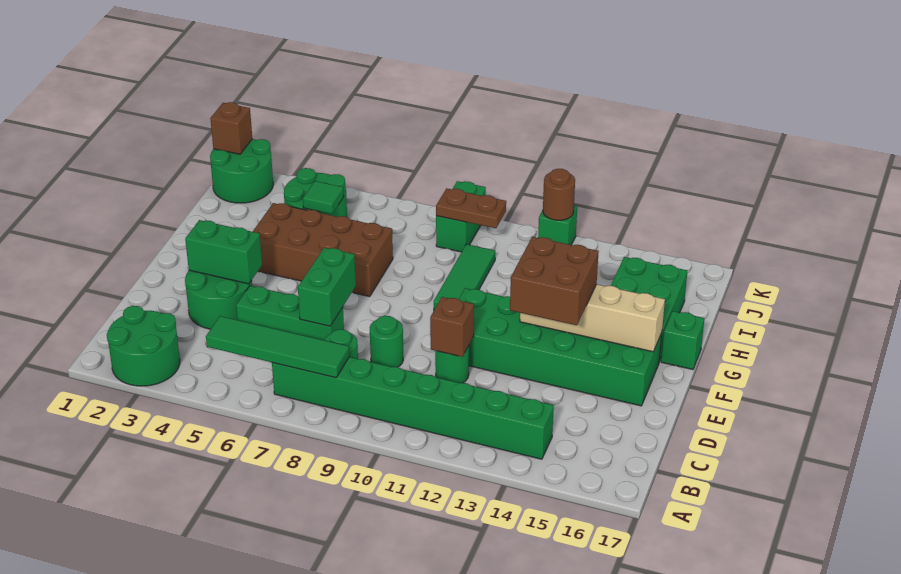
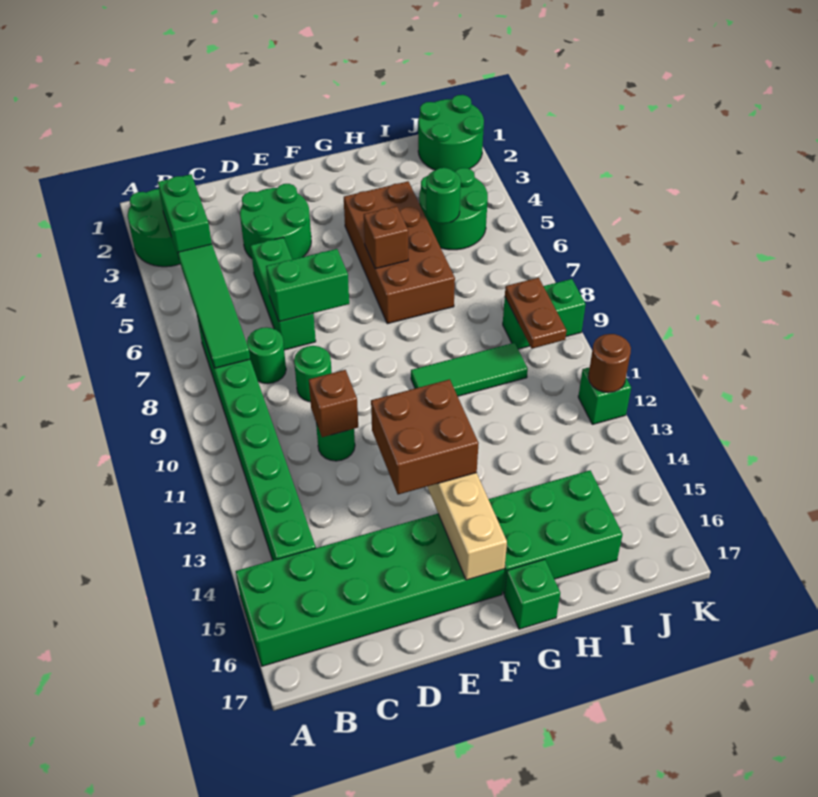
green 1x2 brick [185,220,262,284] -> green 1x2 brick moved to [158,174,212,258]
green 2x6 brick [459,288,662,406] -> green 2x6 brick turned to [236,514,504,666]
green 1x1 tile [303,181,344,214] -> green 1x1 round brick [426,168,461,224]
brown 1x1 brick [210,102,252,154] -> brown 1x1 brick moved to [364,206,408,269]

